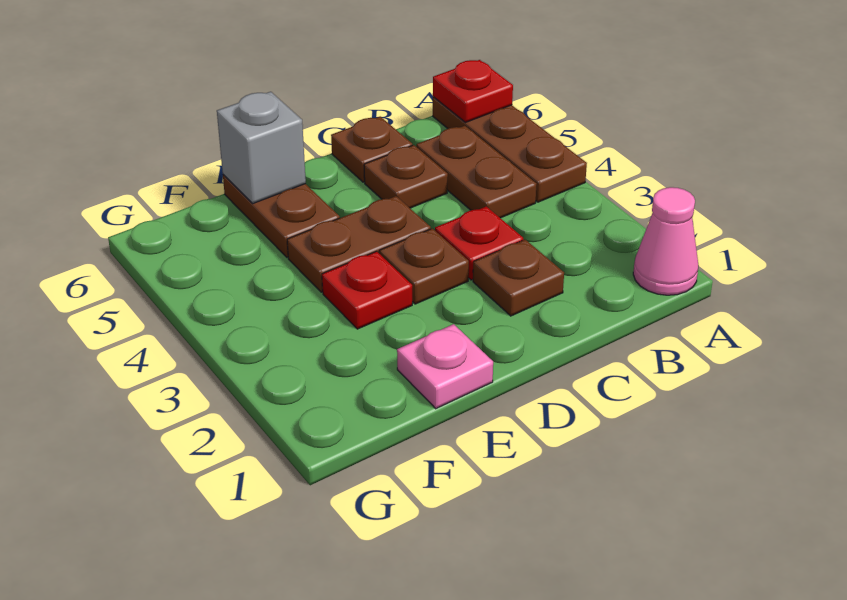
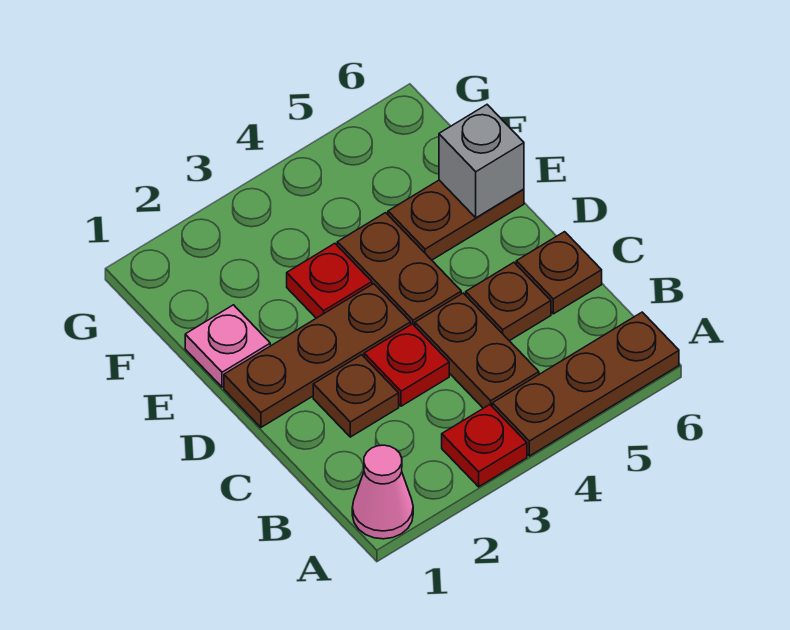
red 1x1 plate [433,60,513,123] -> red 1x1 plate moved to [442,405,527,487]
brown 1x2 plate [416,126,536,218] -> brown 1x2 plate turned to [415,293,539,408]
brown 1x1 plate [379,229,469,304] -> brown 1x3 plate [224,284,411,427]

